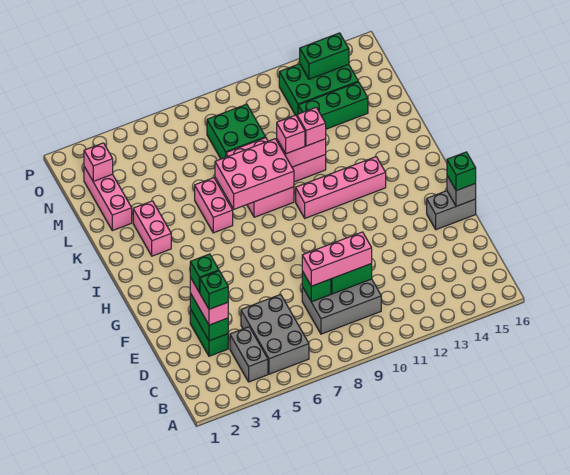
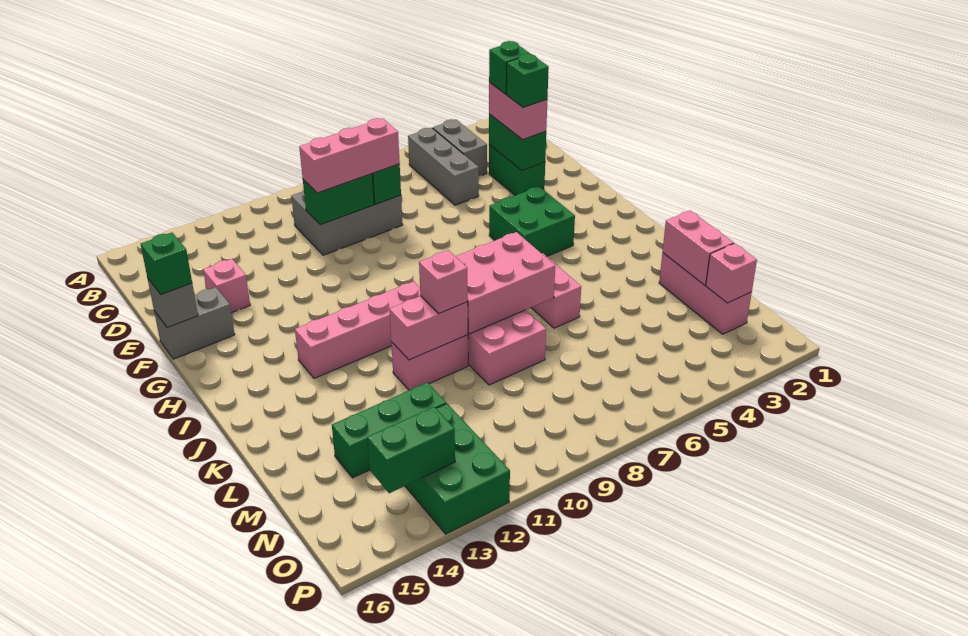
grey 2x3 brick [241,295,309,374] -> grey 1x3 brick [408,128,479,205]
pink 1x2 brick [133,201,171,256] -> pink 1x2 brick moved to [663,211,734,285]
pink 1x1 brick [297,108,326,146] -> pink 1x1 brick moved to [203,259,250,313]
green 2x2 brick [207,104,266,159] -> green 2x2 brick moved to [489,187,575,256]
green 2x3 brick [279,64,358,116] -> green 2x3 brick turned to [405,404,510,534]

